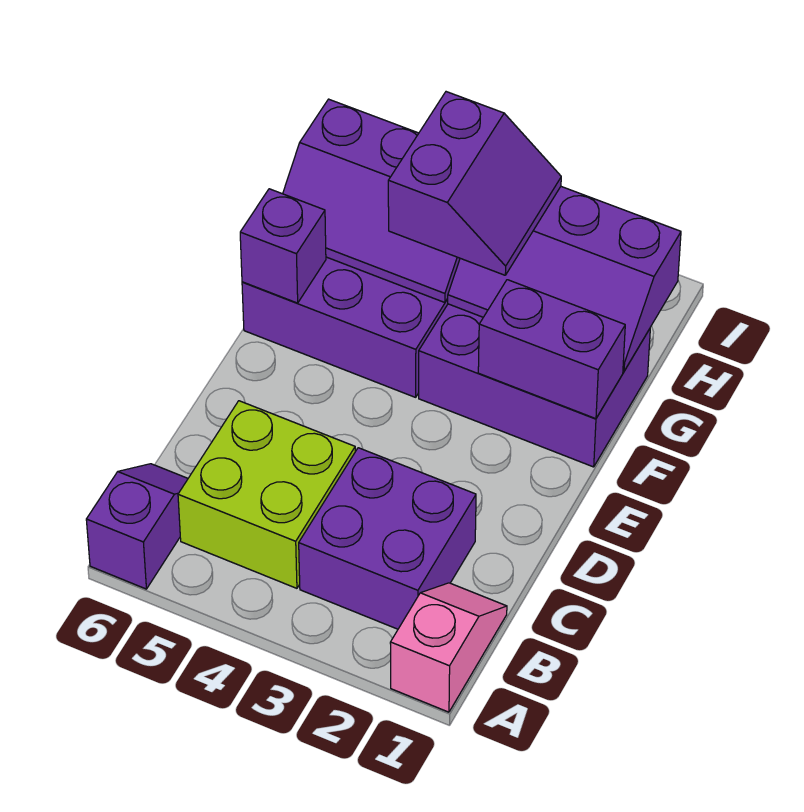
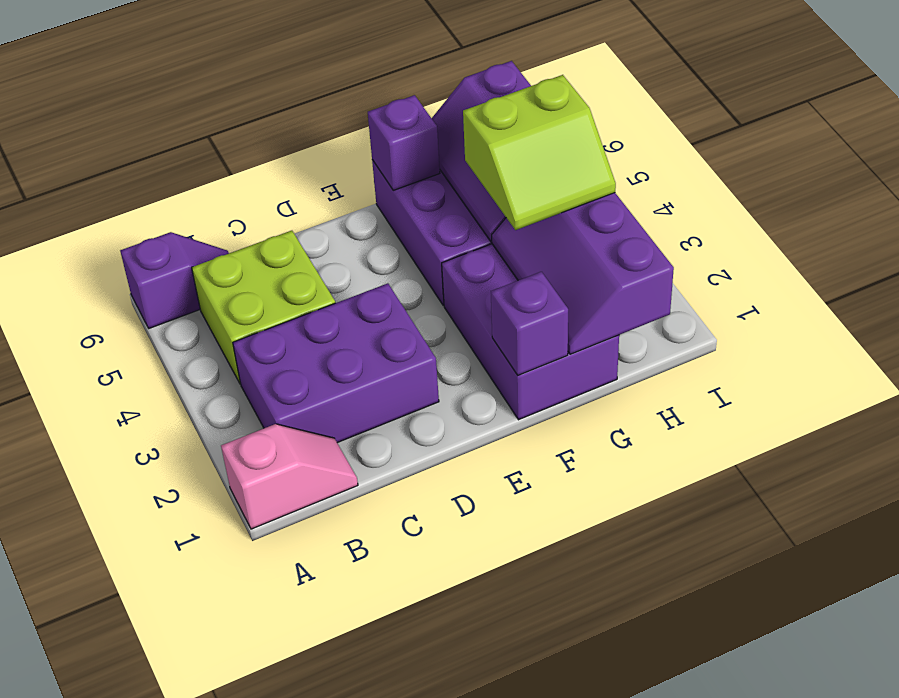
purple 2x2 brick [299,448,476,629] -> purple 2x3 brick [233,283,439,443]
purple 1x2 brick [478,280,625,419] -> purple 1x1 brick [491,272,568,375]
purple 2x2 slope [388,92,561,275] -> lime 2x2 slope [463,75,616,230]

